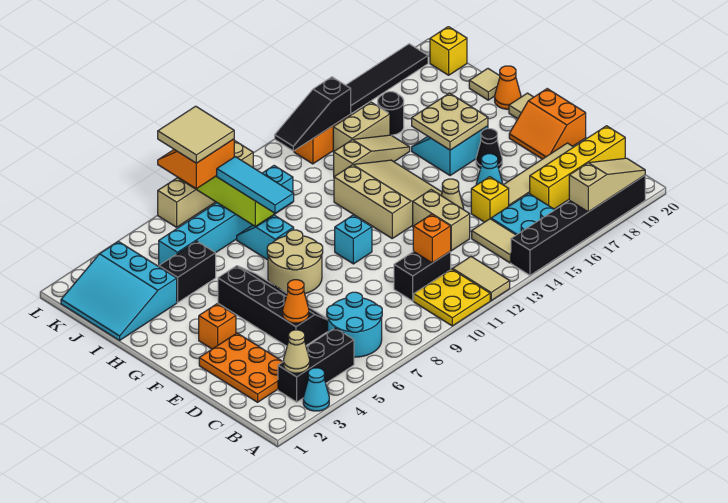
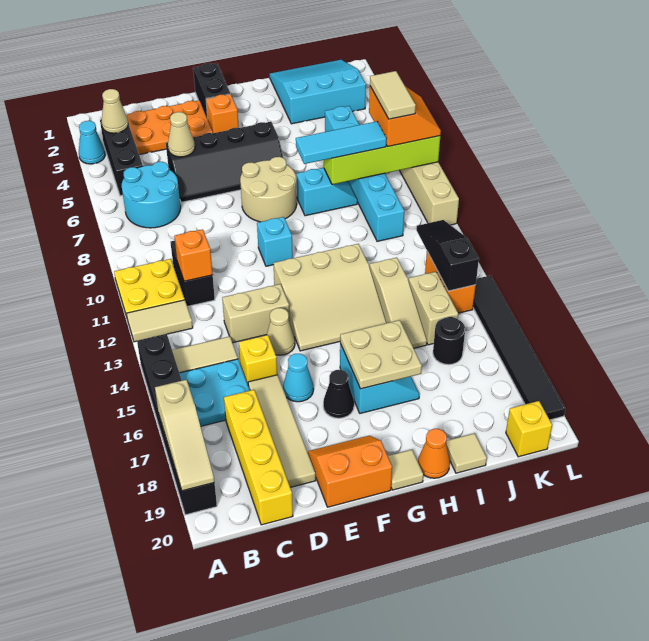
orange 1x1 cone [283,280,309,323] -> tan 1x1 cone [168,112,195,157]
black 1x2 brick [159,241,216,302] -> black 1x2 brick moved to [193,63,230,119]
tan 2x2 tile [158,106,234,163] -> tan 1x2 tile [370,71,416,119]

